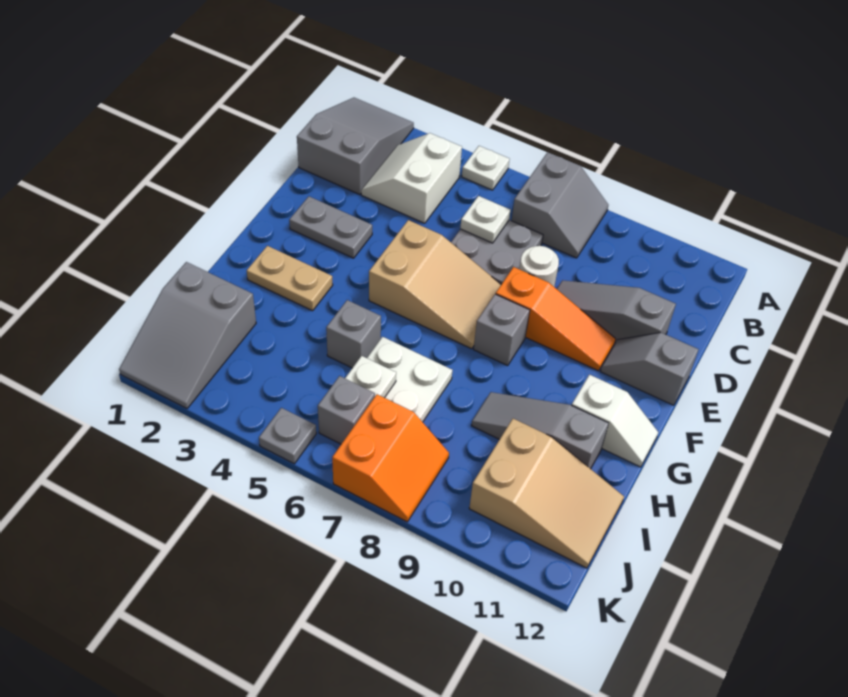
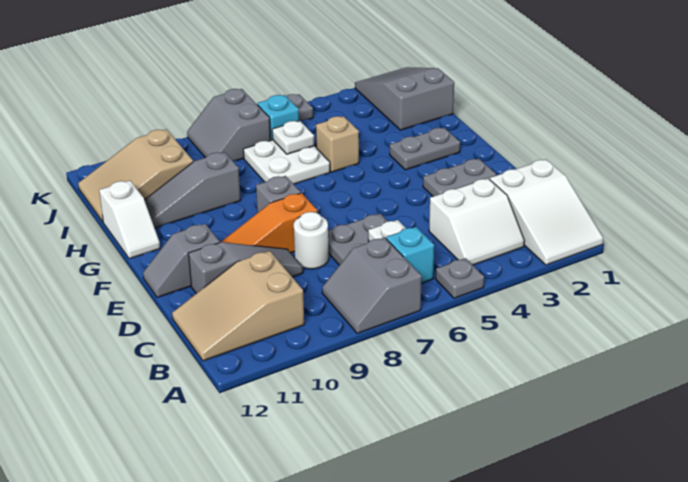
grey 2x3 slope [297,98,414,195] -> white 2x3 slope [490,159,603,265]
white 1x1 plate [462,146,510,190] -> grey 1x1 plate [436,258,484,298]
white 2x2 slope [361,133,462,223] -> white 2x2 slope turned to [429,179,524,265]
none -> cyan 1x1 brick [386,227,434,283]
tan 2x3 slope [369,220,501,349] -> tan 2x3 slope moved to [172,251,304,361]
grey 1x2 slope [600,333,699,405] -> grey 1x2 slope turned to [143,224,220,298]
tan 1x2 plate [247,246,333,311] -> grey 1x2 plate [390,128,460,170]
white 1x2 slope [572,375,658,467] -> white 1x2 slope turned to [99,181,160,259]
grey 1x1 brick [326,300,381,368] -> tan 1x1 brick [316,116,359,172]
grey 1x3 slope [472,392,609,469] -> grey 1x3 slope turned to [144,152,241,228]
grey 1x1 brick [318,376,375,444] -> cyan 1x1 brick [257,95,299,140]
orange 2x2 slope [332,394,449,522] -> grey 2x2 slope [187,89,271,161]

